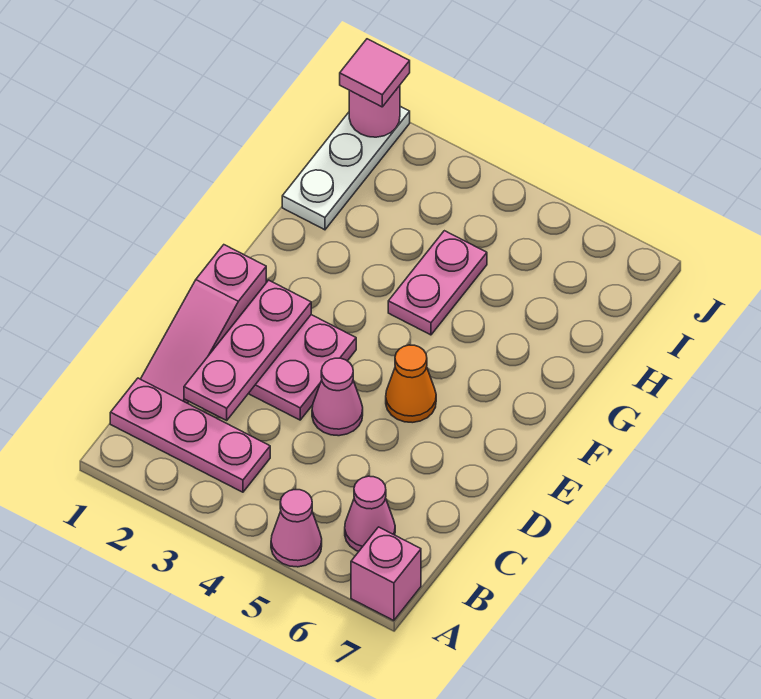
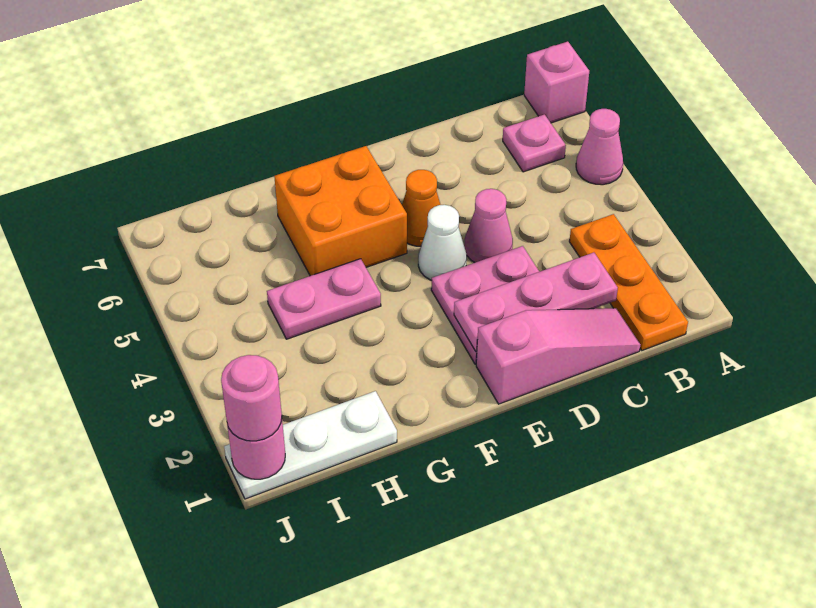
pink 1x3 plate [110,378,270,492] -> orange 1x3 plate [569,214,688,350]
pink 1x1 cone [345,476,395,551] -> pink 1x1 plate [503,114,566,172]
none -> white 1x1 cone [418,205,467,280]
none -> orange 2x2 brick [274,146,407,276]
pink 1x1 tile [340,39,410,107] -> pink 1x1 round brick [221,355,282,441]

